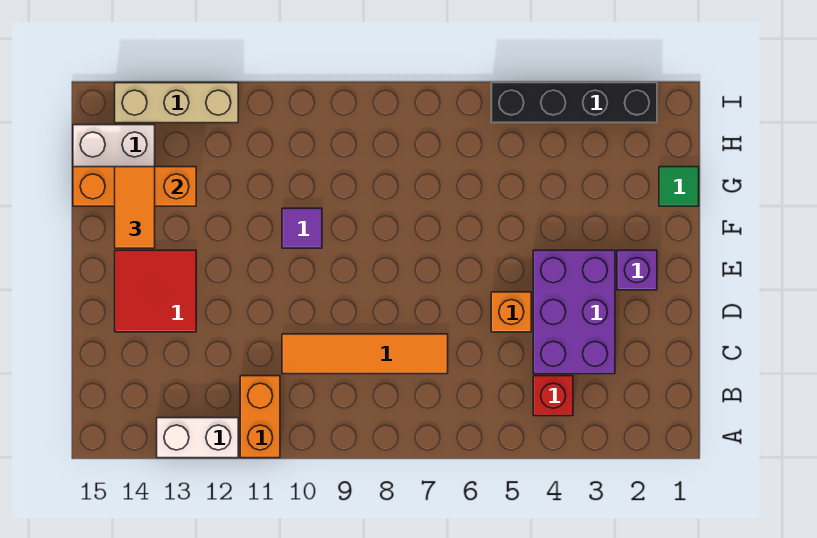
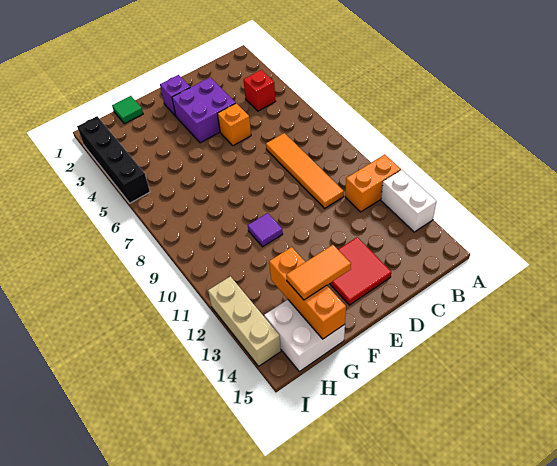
purple 2x3 brick [533,250,615,374] -> purple 2x2 brick [172,77,235,143]

